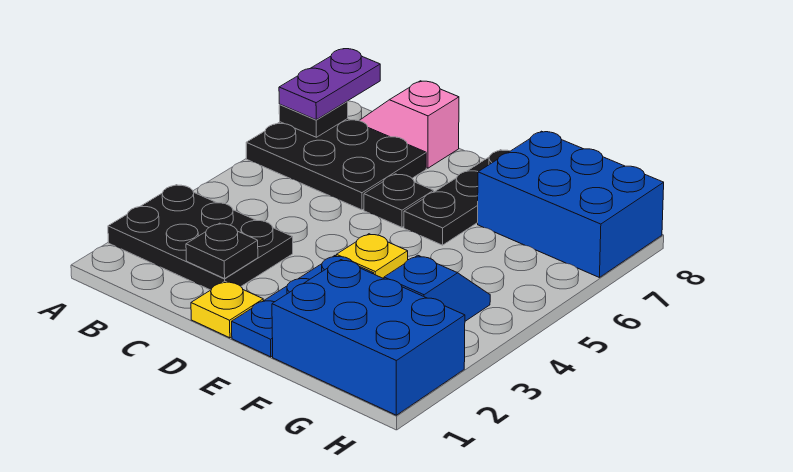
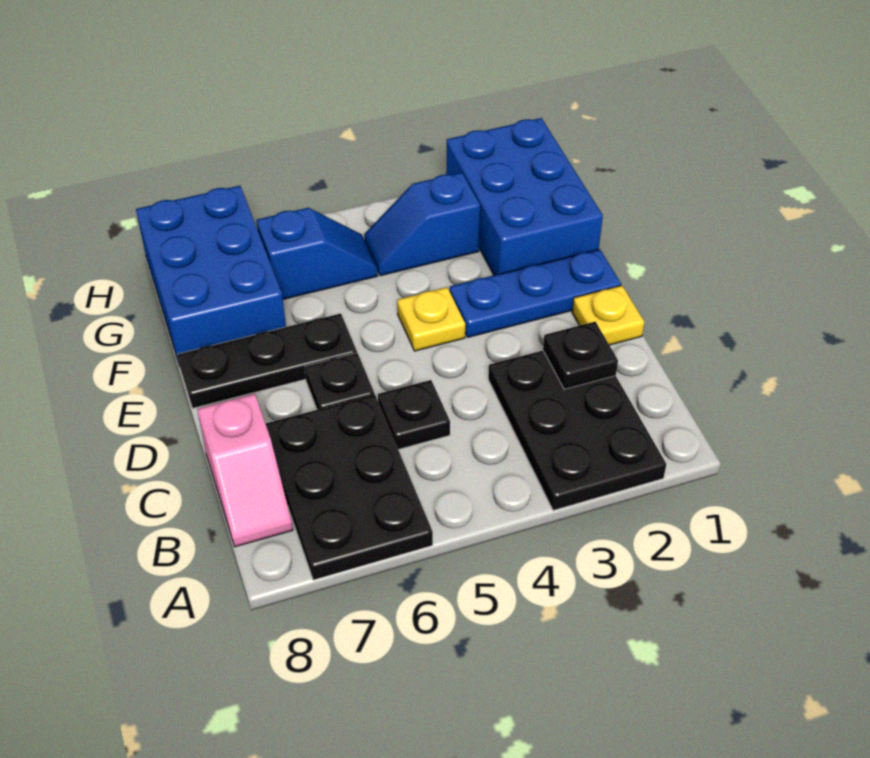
black 1x1 plate [279,102,348,137] -> black 1x1 plate moved to [378,380,450,449]
purple 1x2 plate [279,49,380,120] -> none
none -> blue 1x2 slope [257,208,378,299]

